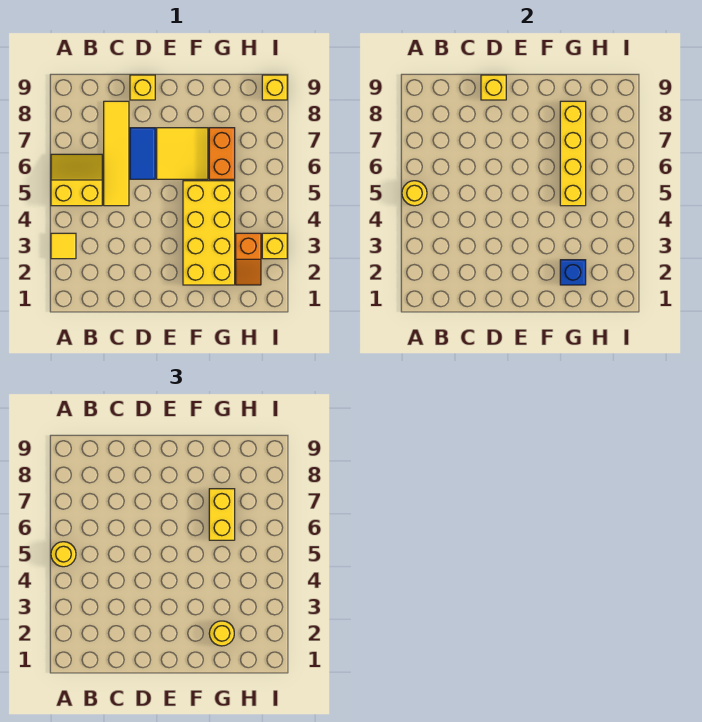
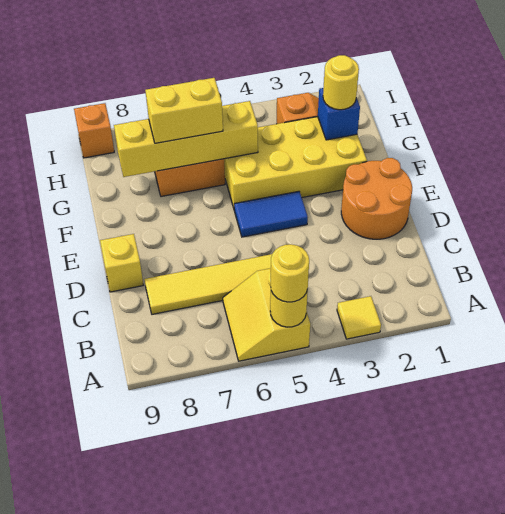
none -> orange 2x2 round brick [341,158,412,239]
blue 1x2 tile [130,128,155,179] -> blue 1x2 tile moved to [234,191,308,237]
yellow 1x1 brick [481,75,506,100] -> none
yellow 2x2 tile [157,128,208,179] -> none
yellow 1x1 brick [262,233,287,259] -> none
yellow 1x1 brick [262,75,287,100] -> orange 1x1 brick [74,103,114,158]

